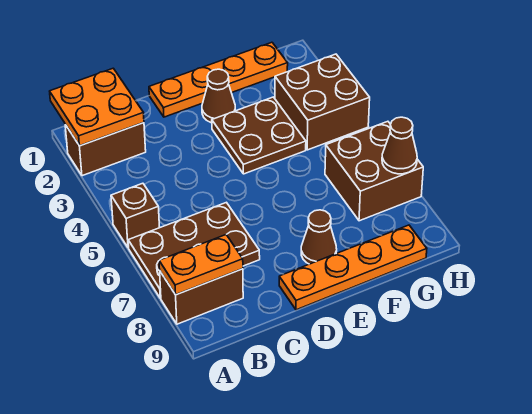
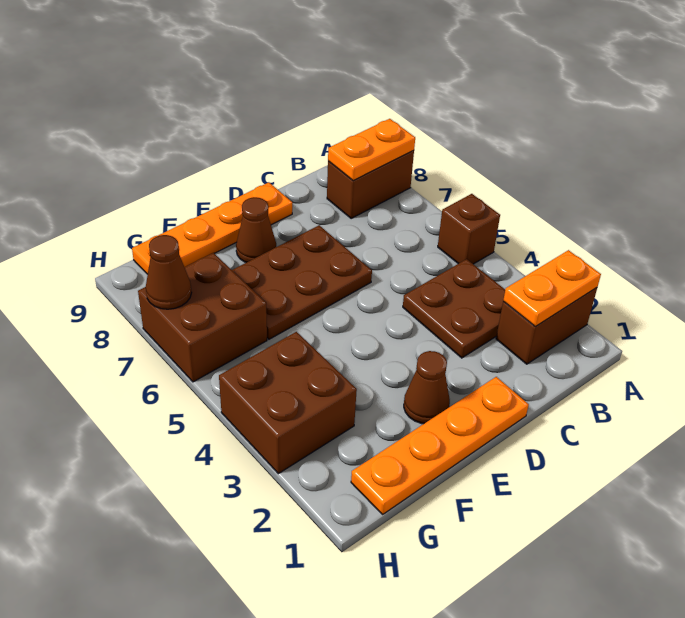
orange 2x2 plate [50,68,144,146] -> orange 1x2 plate [503,250,601,327]
brown 2x3 plate [128,202,260,298] -> brown 2x3 plate moved to [232,225,372,339]
brown 2x2 plate [212,97,306,174] -> brown 2x2 plate moved to [403,259,505,358]

